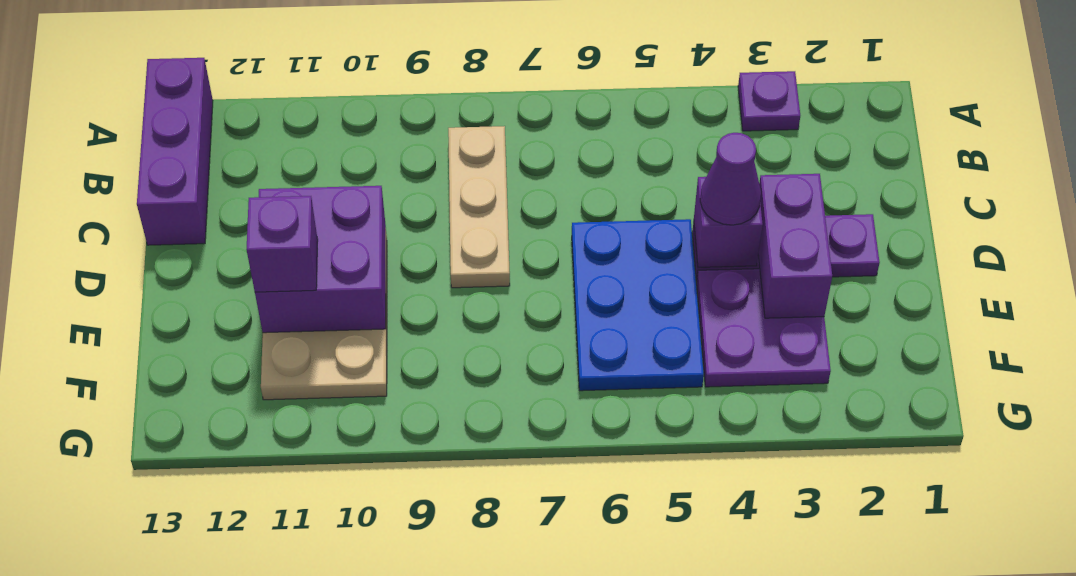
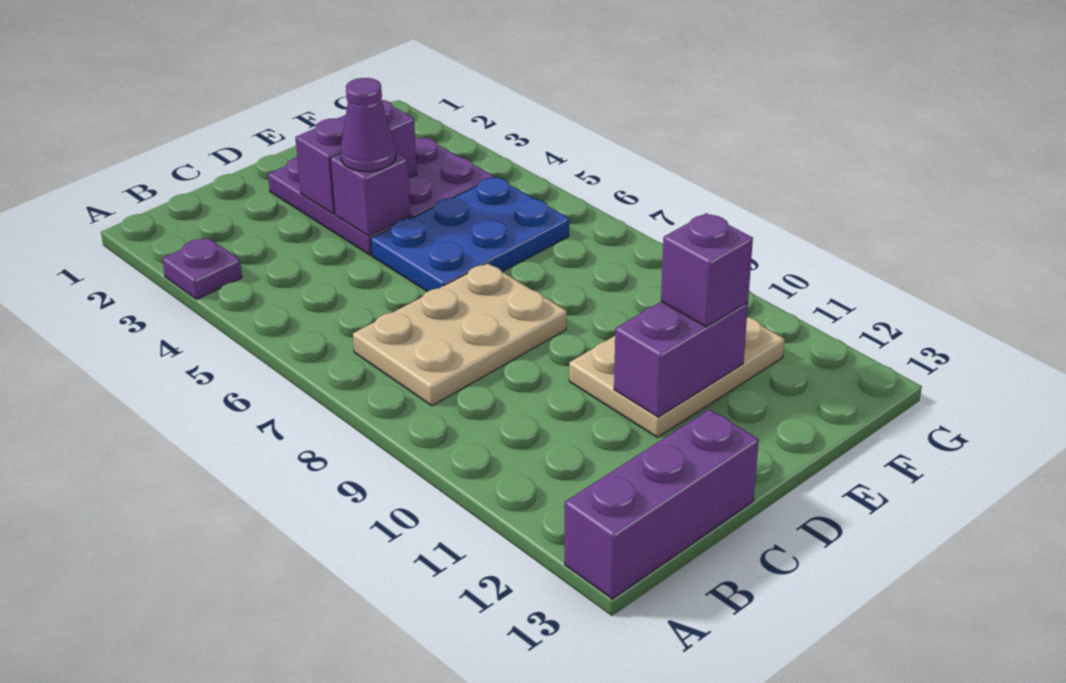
tan 1x3 plate [448,126,510,288] -> tan 2x3 plate [353,263,567,406]
purple 2x2 brick [255,186,386,333] -> purple 1x2 brick [614,301,748,417]

